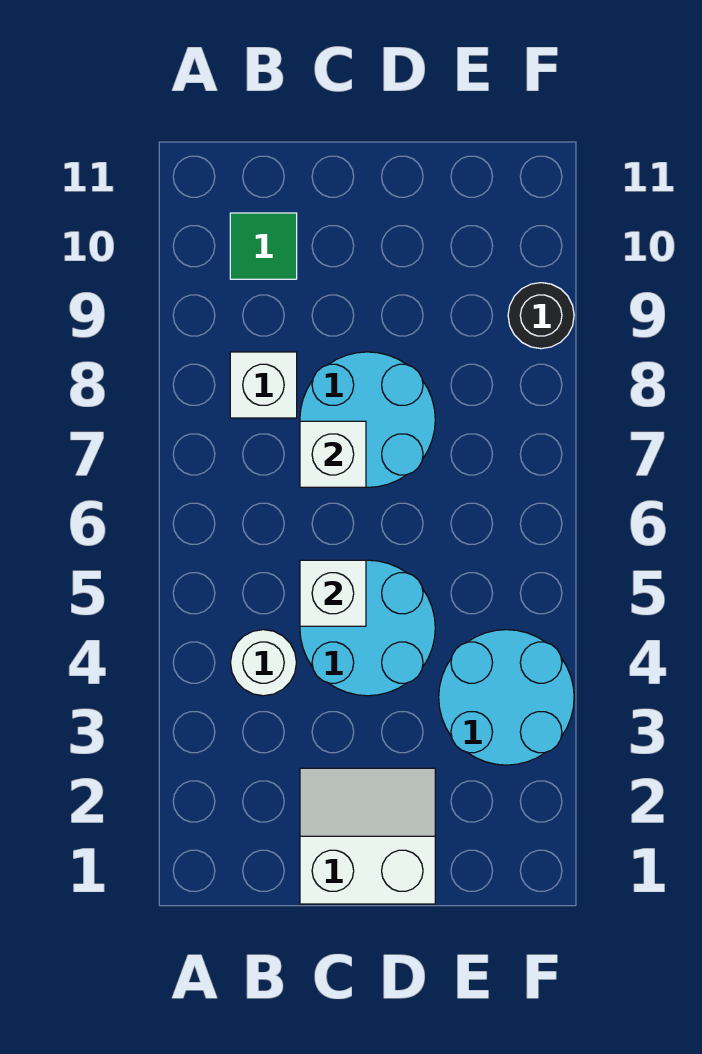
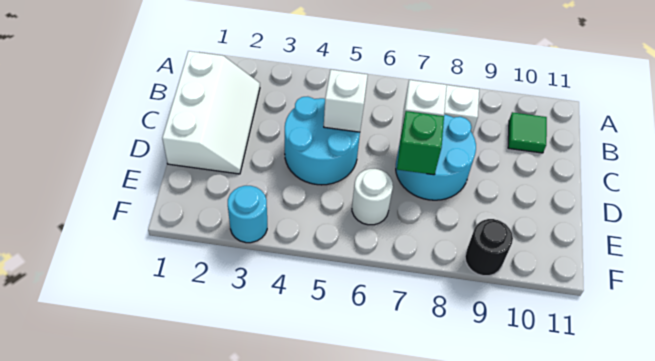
white 1x1 round brick [230,630,296,696] -> white 1x1 round brick moved to [352,169,393,225]
white 2x2 slope [300,768,435,904] -> white 2x3 slope [162,51,260,174]
none -> green 1x1 brick [397,111,444,175]
cyan 2x2 round brick [439,630,574,765] -> cyan 1x1 round brick [228,186,267,243]

